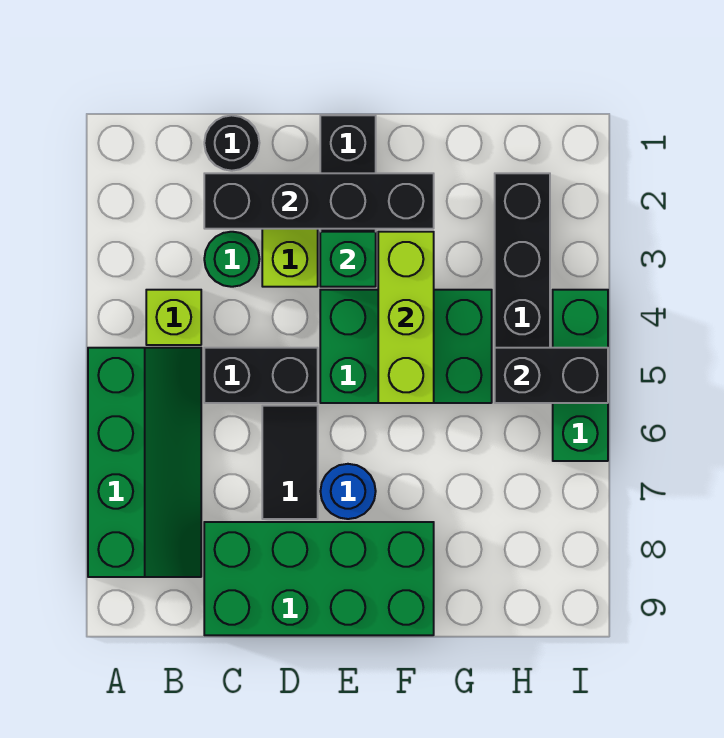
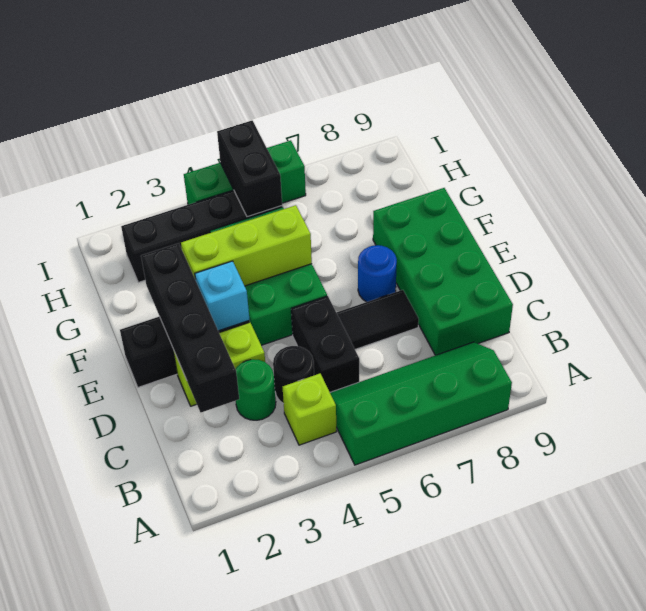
black 1x1 round brick [204,115,259,171] -> black 1x1 round brick moved to [273,346,314,404]
green 1x1 brick [320,232,376,287] -> cyan 1x1 brick [195,261,250,331]

